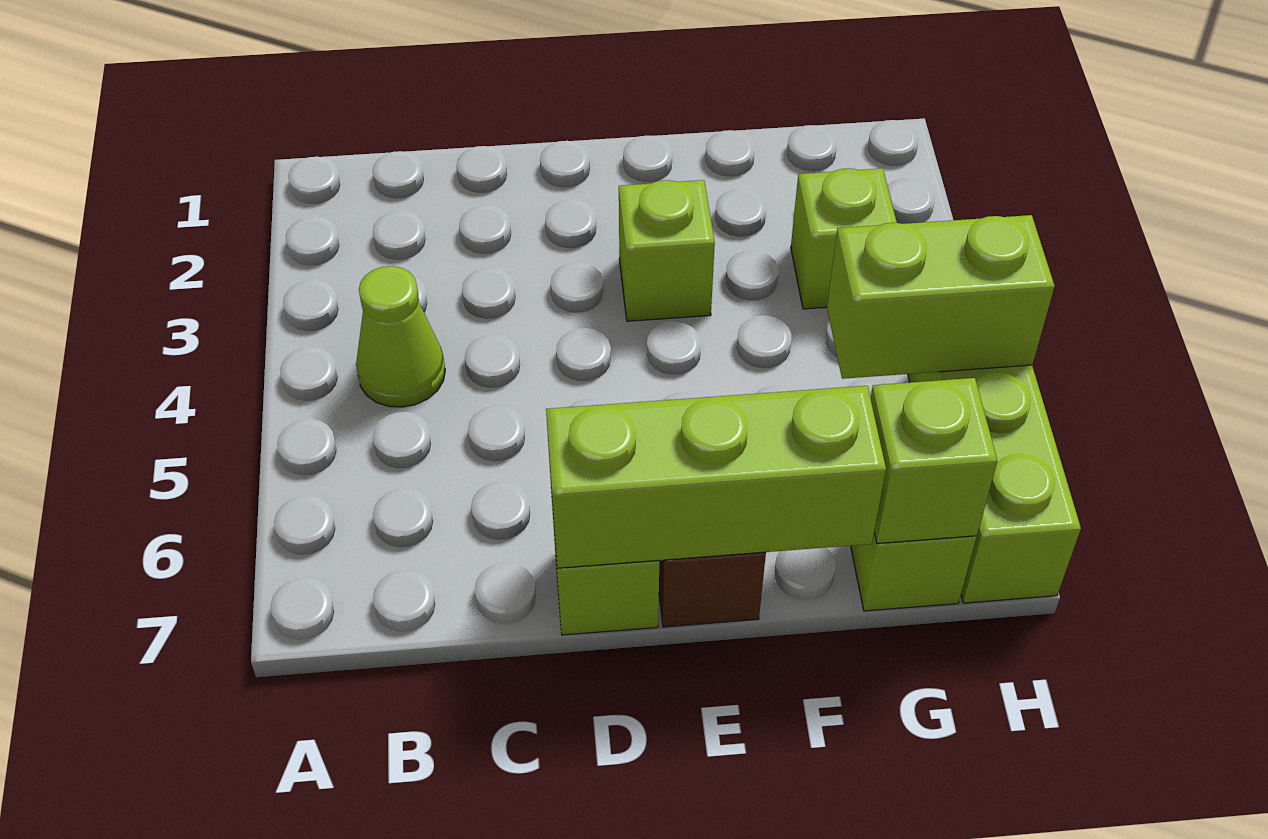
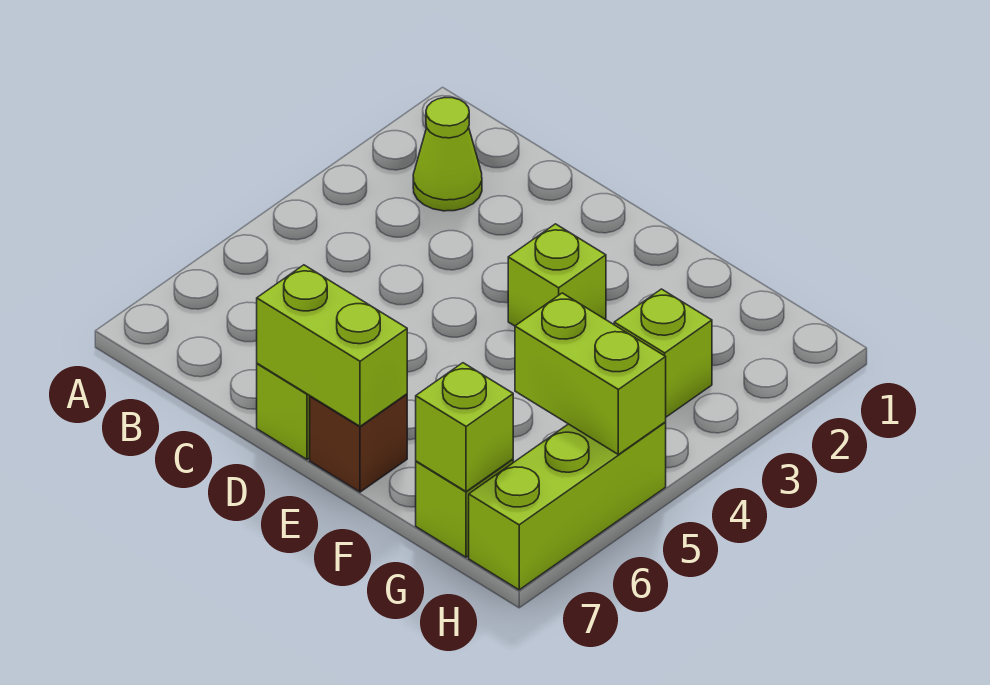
lime 1x1 cone [356,266,445,407] -> lime 1x1 cone moved to [413,98,482,211]
lime 1x3 brick [546,386,886,568] -> lime 1x2 brick [257,265,407,426]

